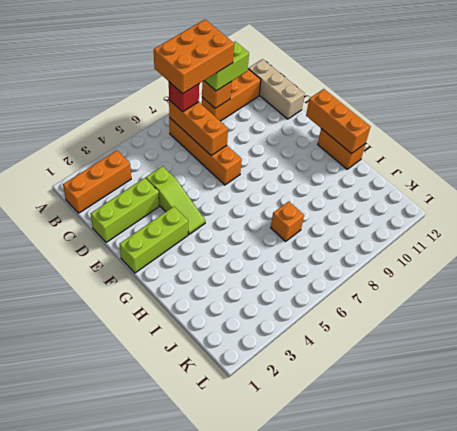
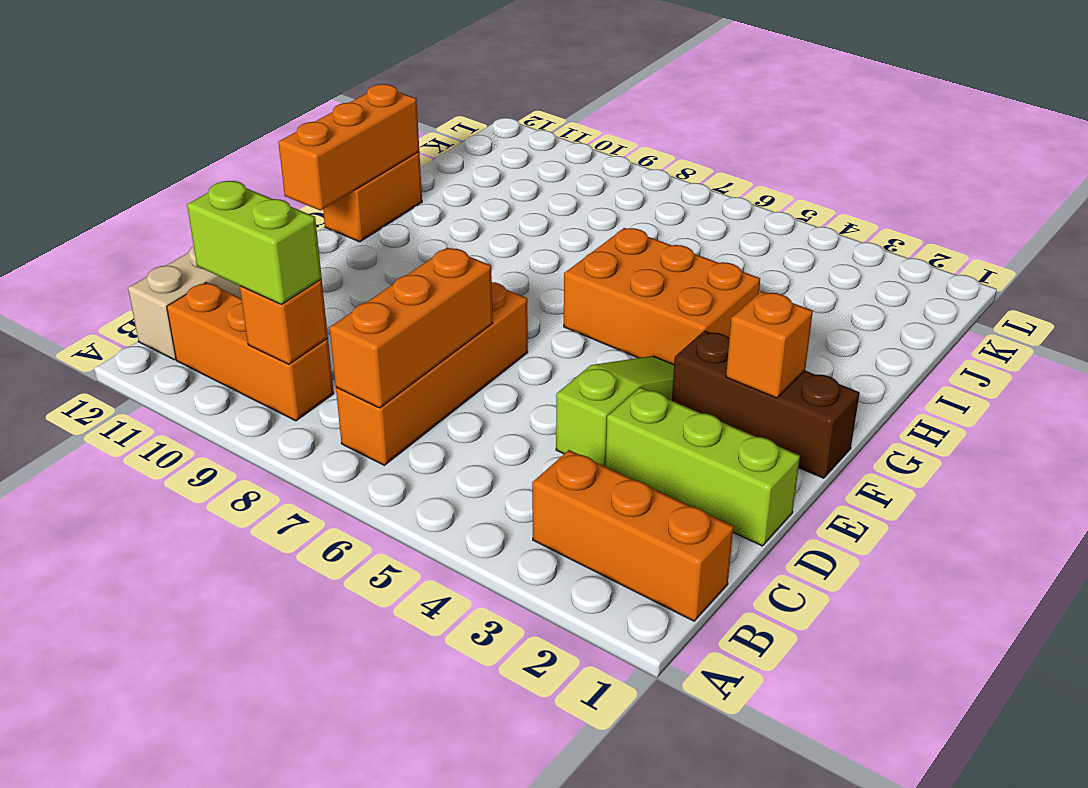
orange 2x3 brick [154,20,234,94] -> orange 2x3 brick moved to [564,228,760,364]
red 1x1 brick [169,82,199,112] -> none
lime 1x3 brick [119,207,188,273] -> brown 1x3 brick [672,331,860,478]
orange 1x1 brick [271,201,304,241] -> orange 1x1 brick moved to [726,291,813,398]

